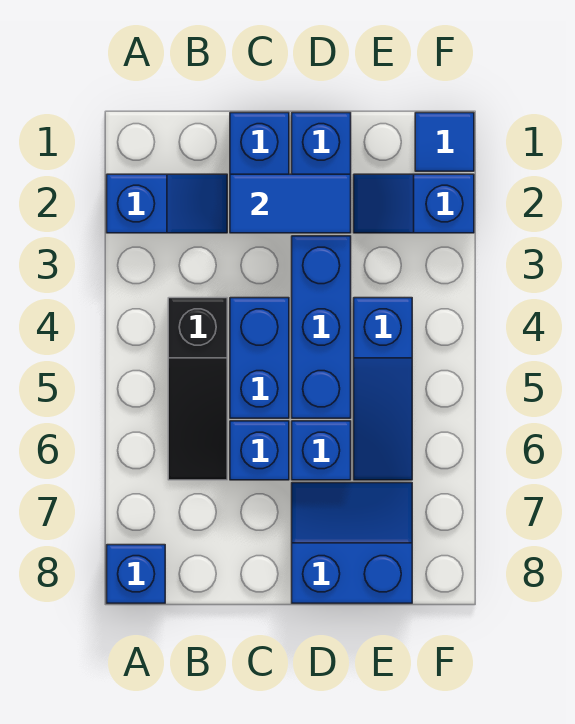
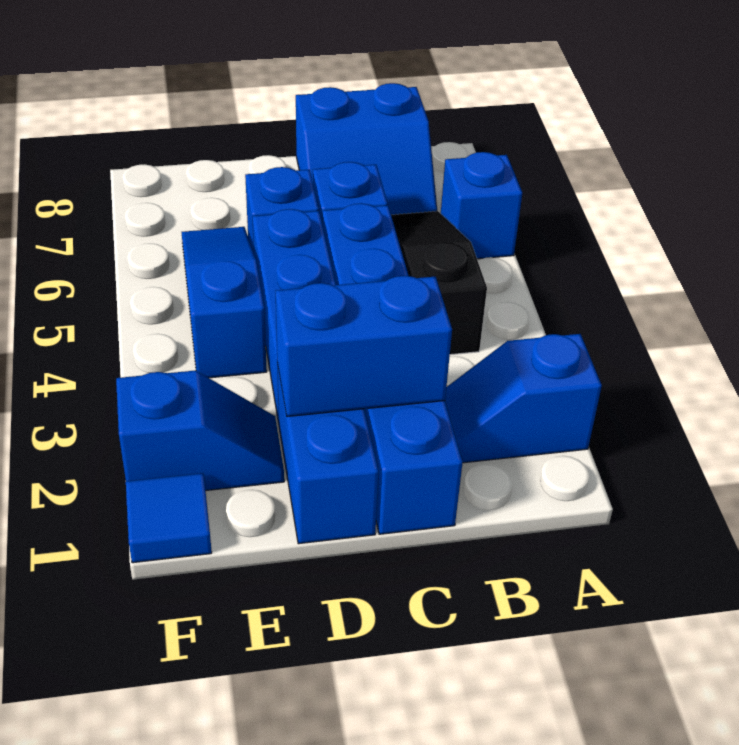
blue 1x1 brick [107,545,165,603] -> blue 1x1 brick moved to [441,152,522,259]
blue 1x2 tile [230,174,351,233] -> blue 1x2 brick [276,276,452,416]
blue 2x2 slope [292,483,412,603] -> blue 2x2 slope moved to [296,83,437,215]

